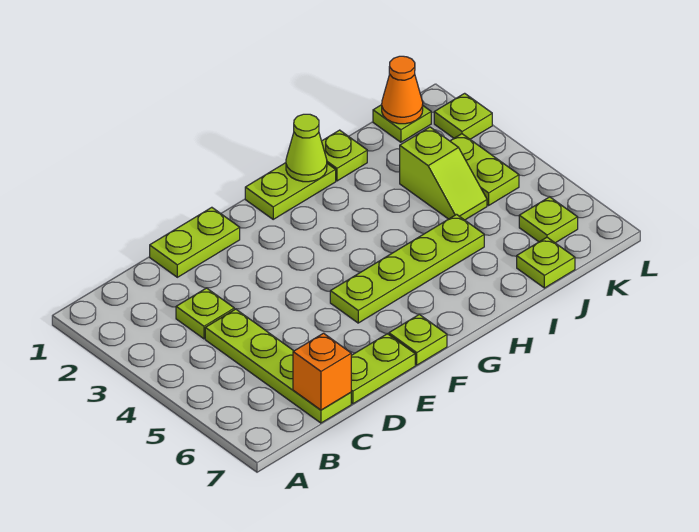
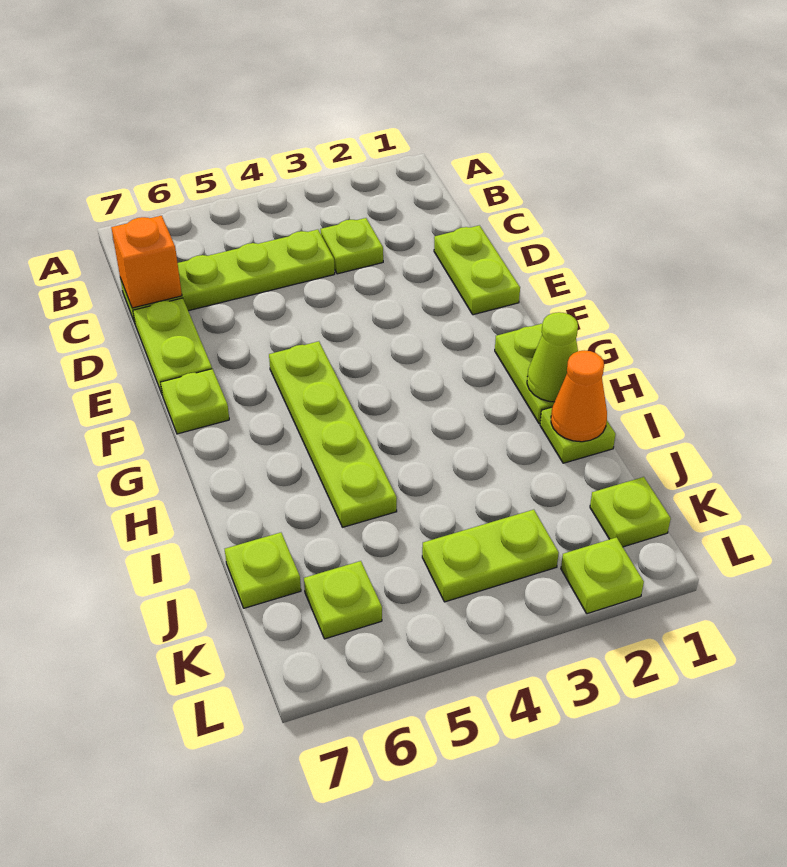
lime 1x2 slope [400,127,487,220] -> none
orange 1x1 cone [382,56,423,124] -> orange 1x1 cone moved to [551,350,607,442]

